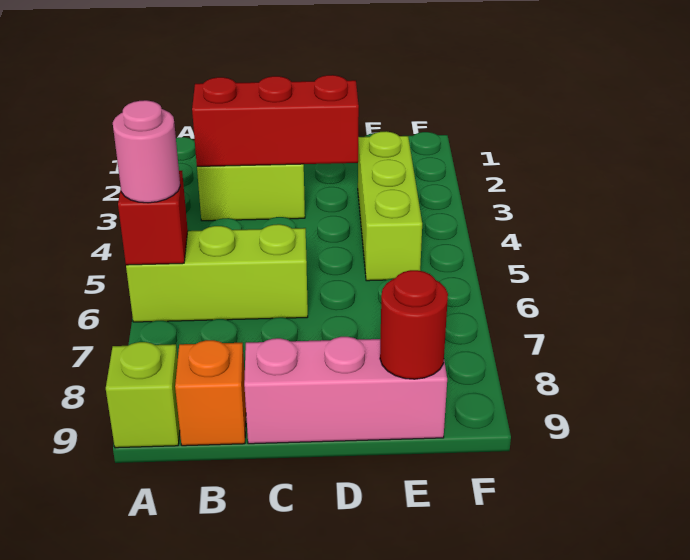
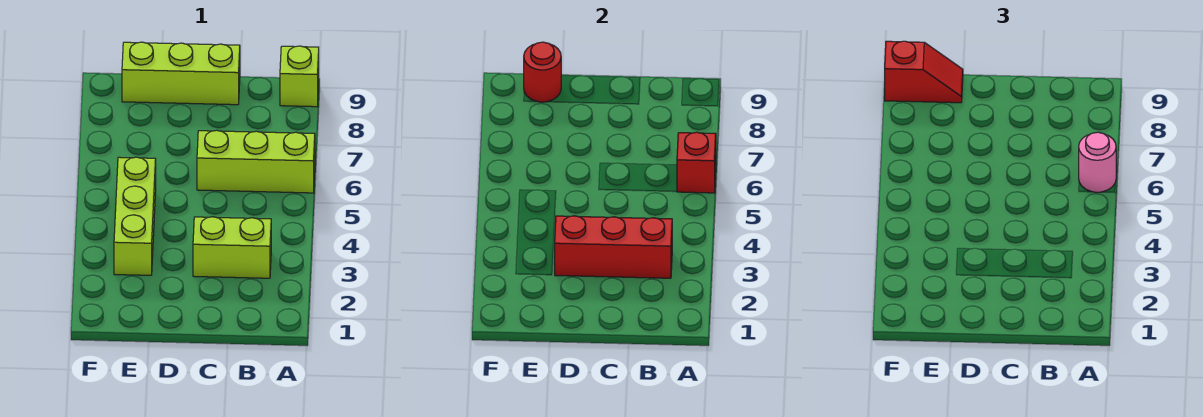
orange 1x1 brick [175,340,246,446] -> none
pink 1x3 brick [244,337,447,444] -> lime 1x3 brick [122,42,240,105]
none -> red 1x2 slope [885,41,963,103]

